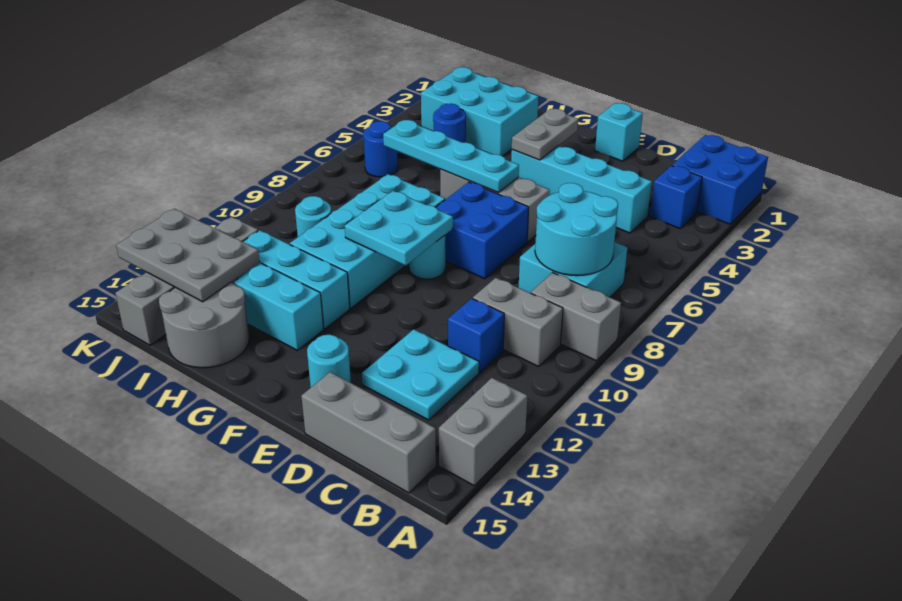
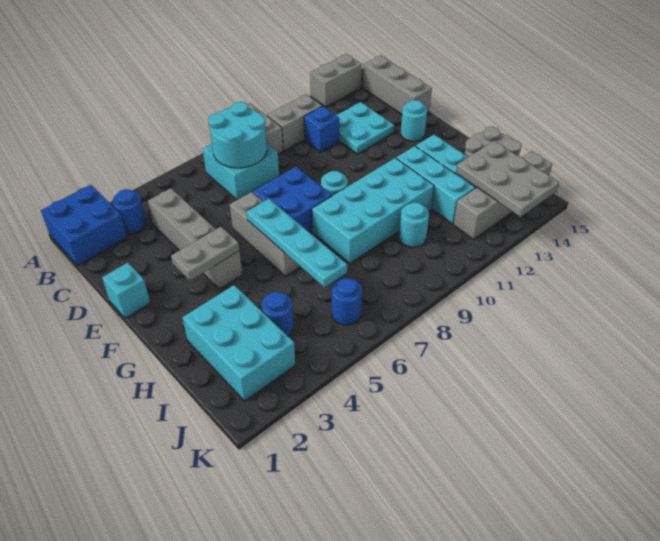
blue 1x1 brick [650,166,702,229] -> blue 1x1 round brick [113,189,146,234]
grey 1x2 brick [473,278,563,366] -> grey 1x2 brick turned to [267,94,322,151]
cyan 1x4 brick [511,146,652,233] -> grey 1x4 brick [148,188,242,289]
cyan 2x2 plate [345,191,453,266] -> none

